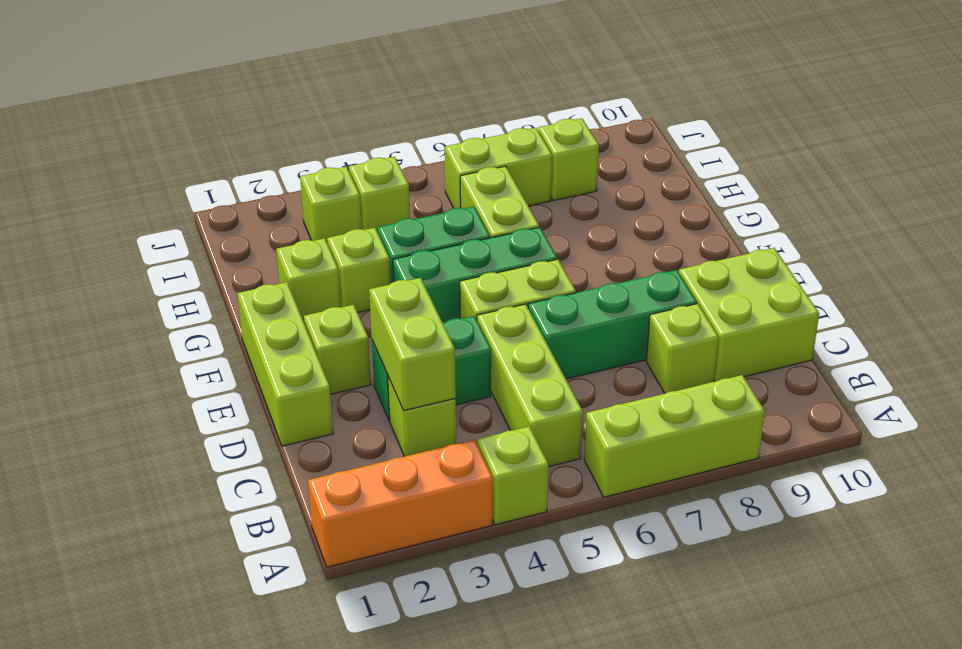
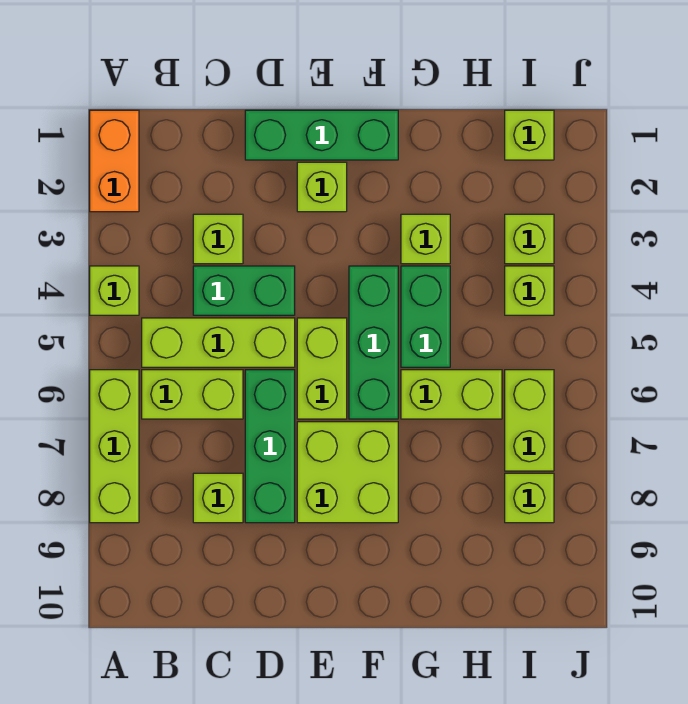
orange 1x3 brick [308,440,493,567] -> orange 1x2 brick [90,110,139,212]
lime 1x2 brick [369,278,456,411] -> lime 1x2 brick moved to [142,370,243,419]
lime 2x2 brick [679,248,819,381] -> lime 2x2 brick moved to [297,422,398,523]
lime 1x3 brick [237,282,333,446] -> green 1x3 brick [245,110,398,160]
green 1x2 brick [372,316,491,421] -> green 1x2 brick turned to [193,266,295,315]
lime 1x1 brick [276,238,341,322] -> lime 1x1 brick moved to [505,110,554,160]

